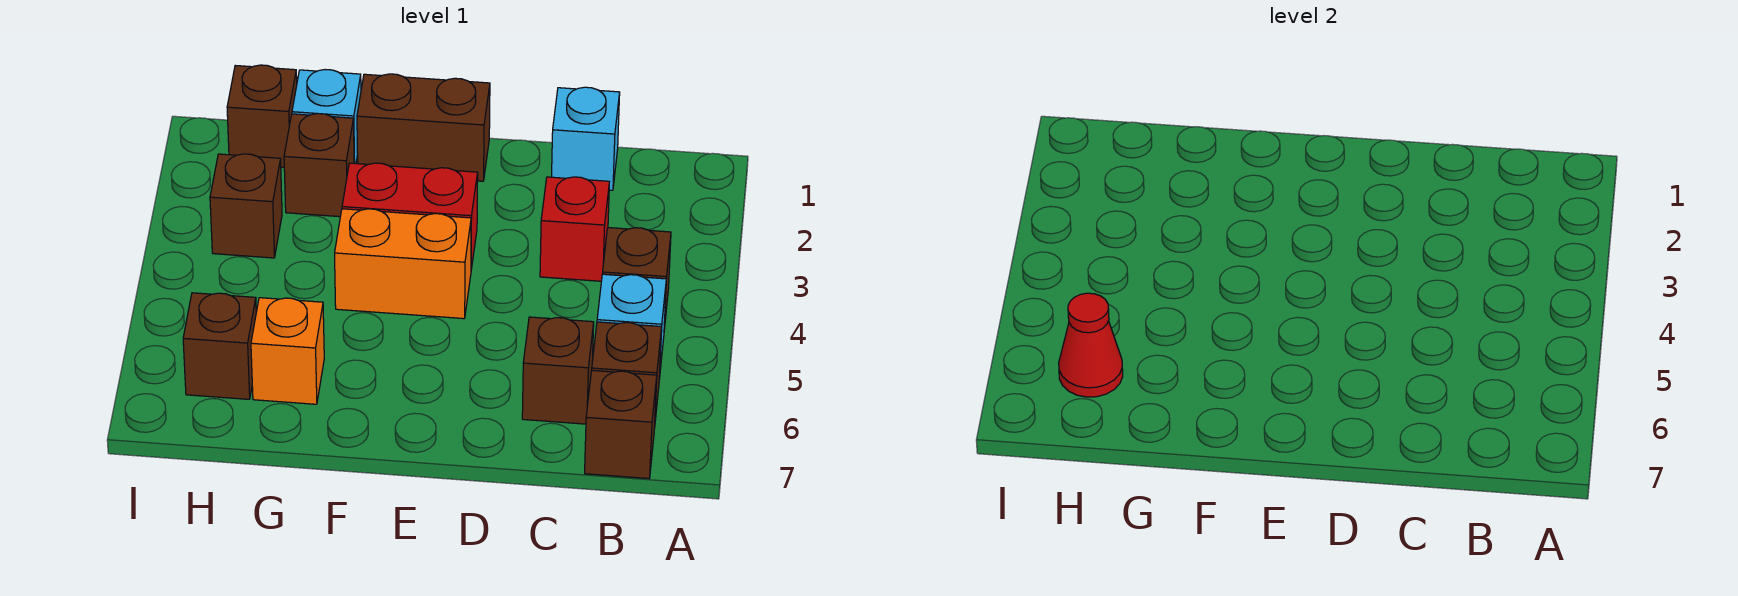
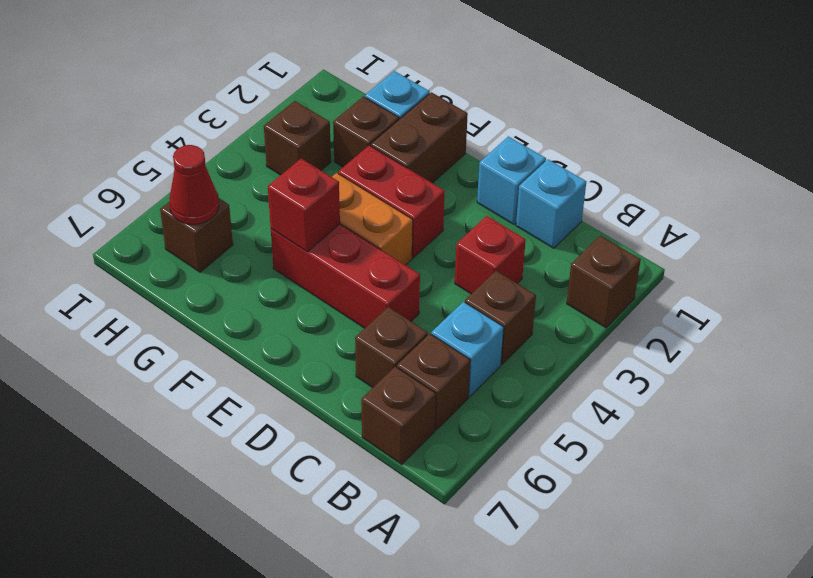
none -> cyan 1x1 brick [477,136,546,224]
none -> red 1x3 brick [271,224,420,328]
brown 1x2 brick [357,74,490,181] -> brown 1x2 brick turned to [371,92,468,183]
none -> red 1x1 brick [268,158,340,252]
orange 1x1 brick [251,298,324,404] -> none
brown 1x1 brick [227,65,297,167] -> brown 1x1 brick moved to [567,236,641,328]

